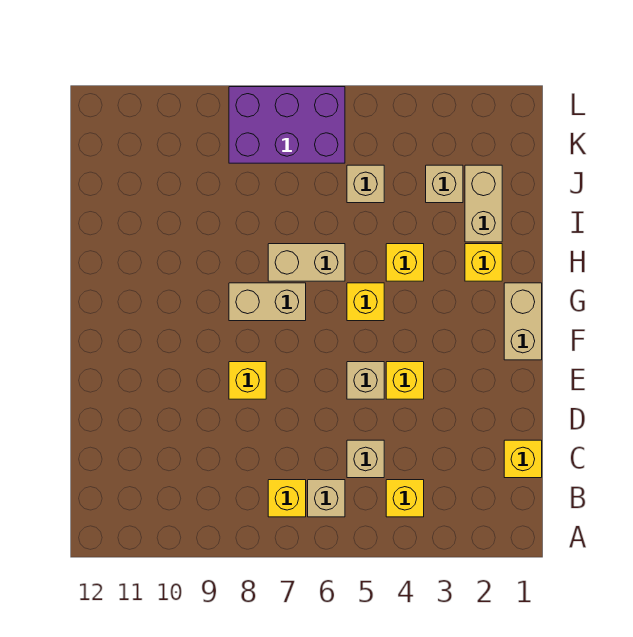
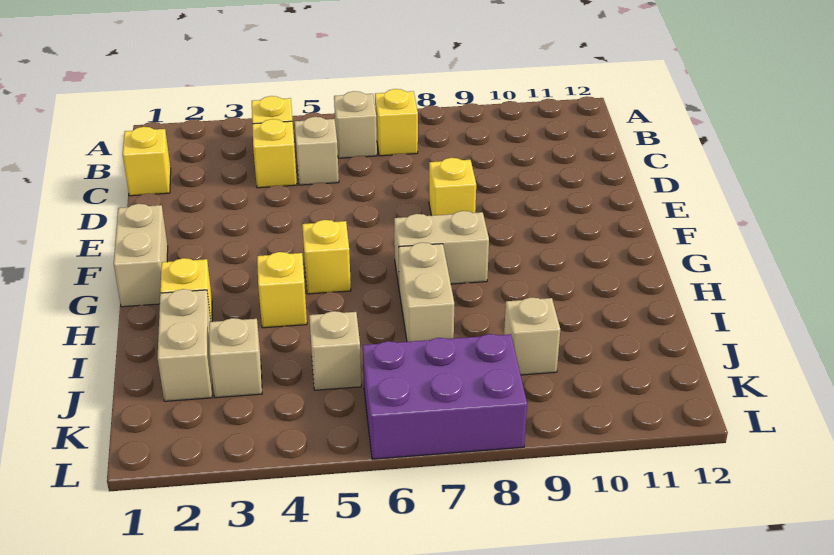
yellow 1x1 brick [386,362,424,399] -> yellow 1x1 brick moved to [252,119,297,188]
tan 1x1 brick [347,362,384,399] -> tan 1x1 brick moved to [504,297,560,375]
tan 1x2 brick [268,244,345,281] -> tan 1x2 brick turned to [399,243,454,342]

